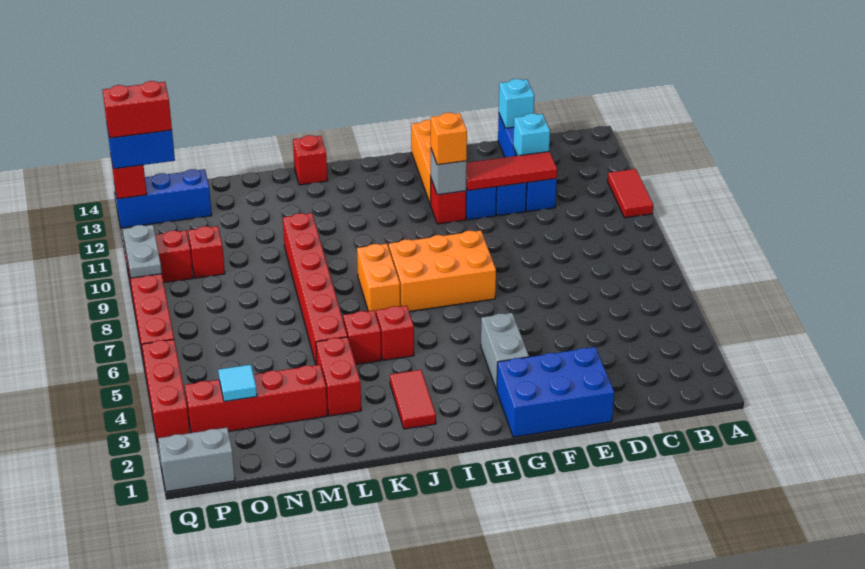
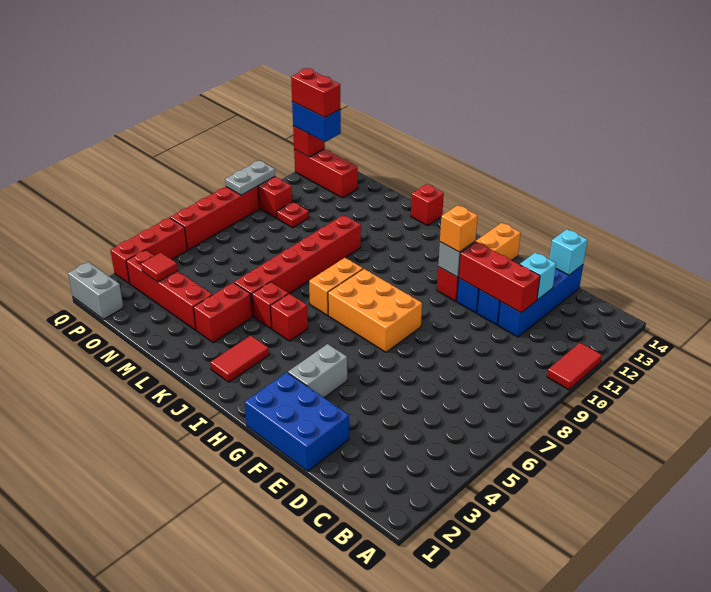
red 1x3 tile [466,152,557,191] -> red 1x3 brick [459,242,540,313]
cyan 1x1 tile [218,365,257,402] -> red 1x1 tile [141,252,178,282]
red 1x1 brick [188,226,225,278] -> red 1x1 plate [277,202,309,228]
blue 1x3 brick [115,169,212,228] -> red 1x3 brick [294,149,358,198]

